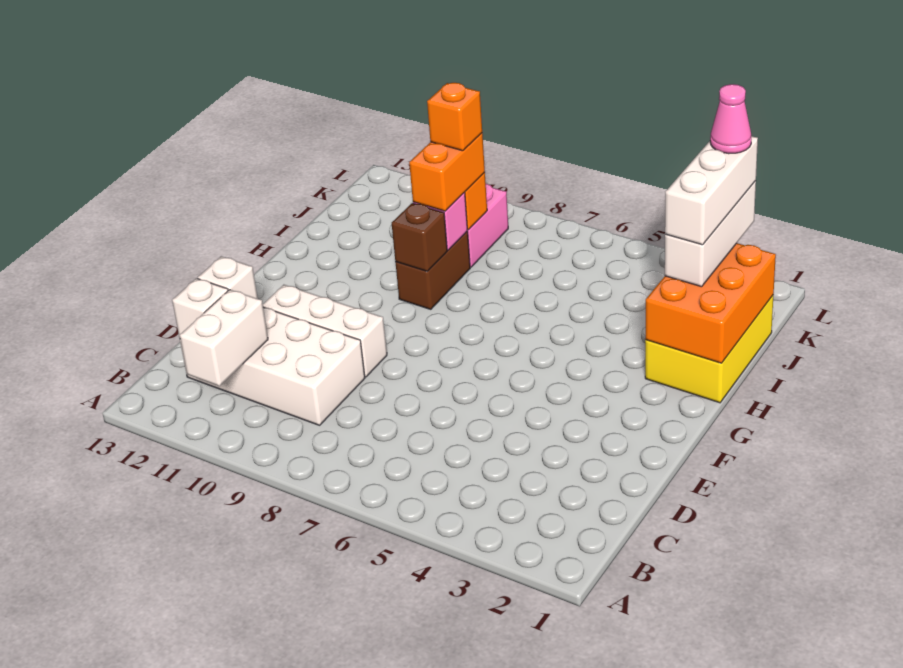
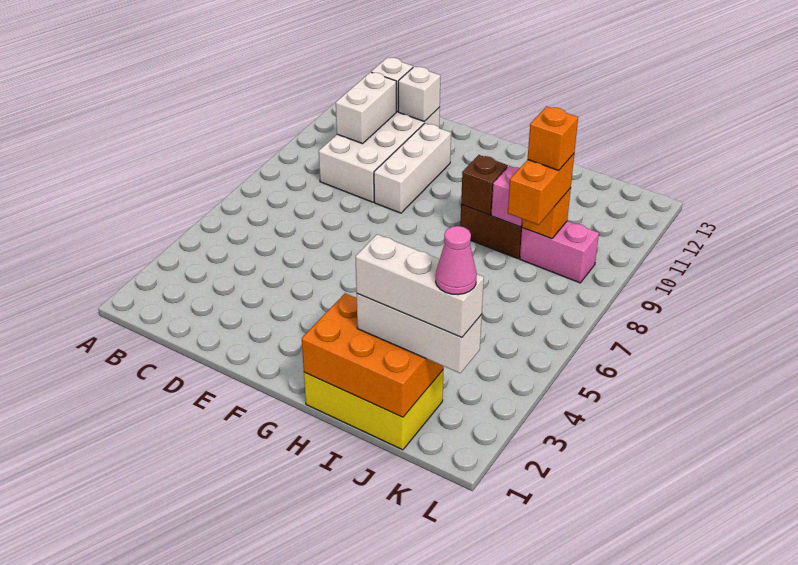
white 1x2 brick [180,290,268,386] -> white 1x2 brick turned to [336,72,396,144]
orange 1x2 brick [409,133,485,211] -> orange 1x2 brick turned to [508,154,574,225]

